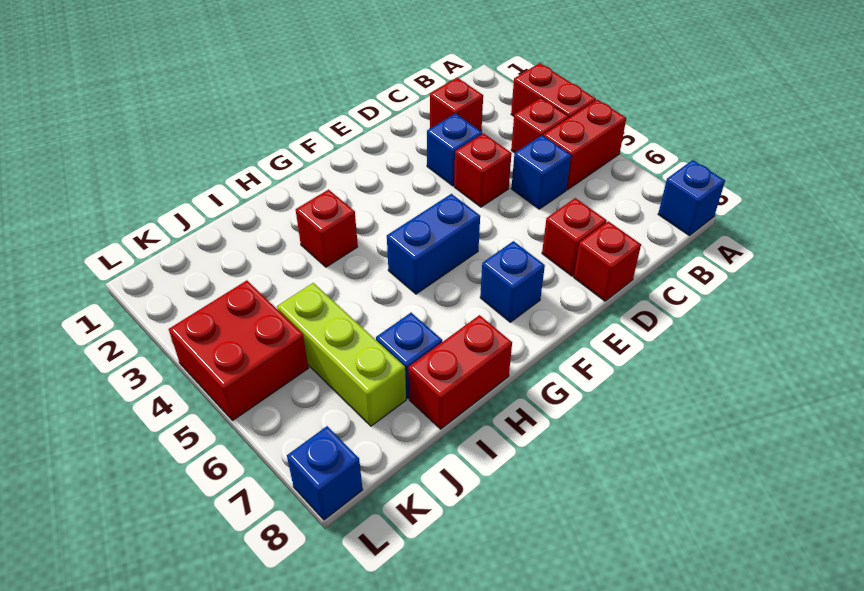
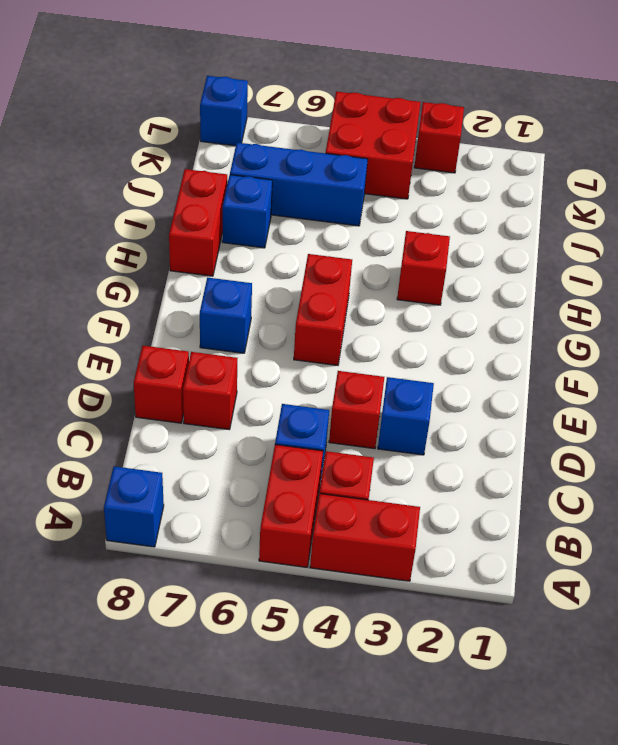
red 1x1 brick [430,78,483,131] -> red 1x1 brick moved to [414,102,464,173]
blue 1x2 brick [387,194,480,294] -> red 1x2 brick [294,254,352,365]
lime 1x3 brick [277,283,406,426] -> blue 1x3 brick [230,143,368,226]

